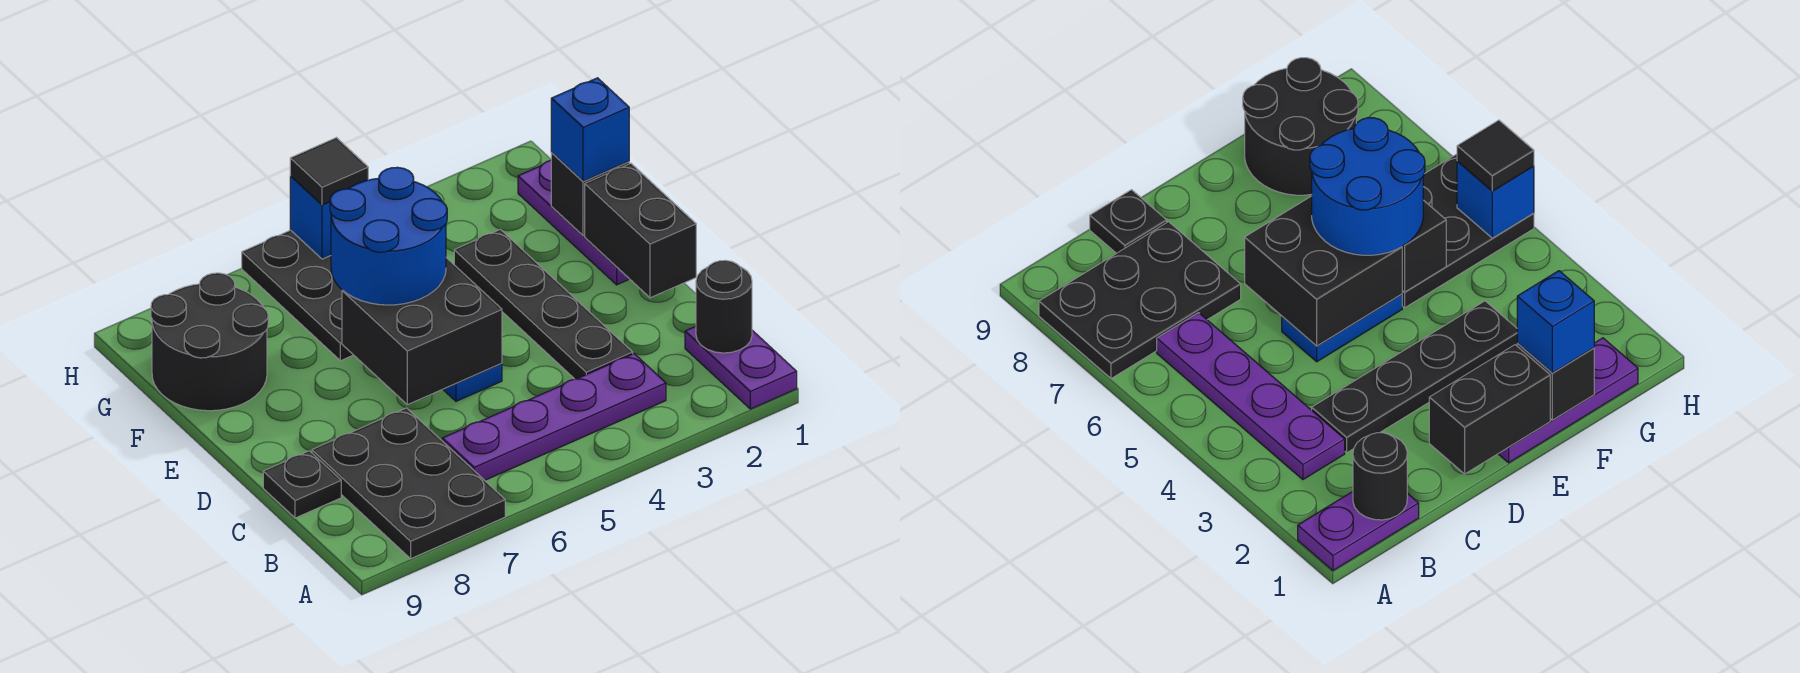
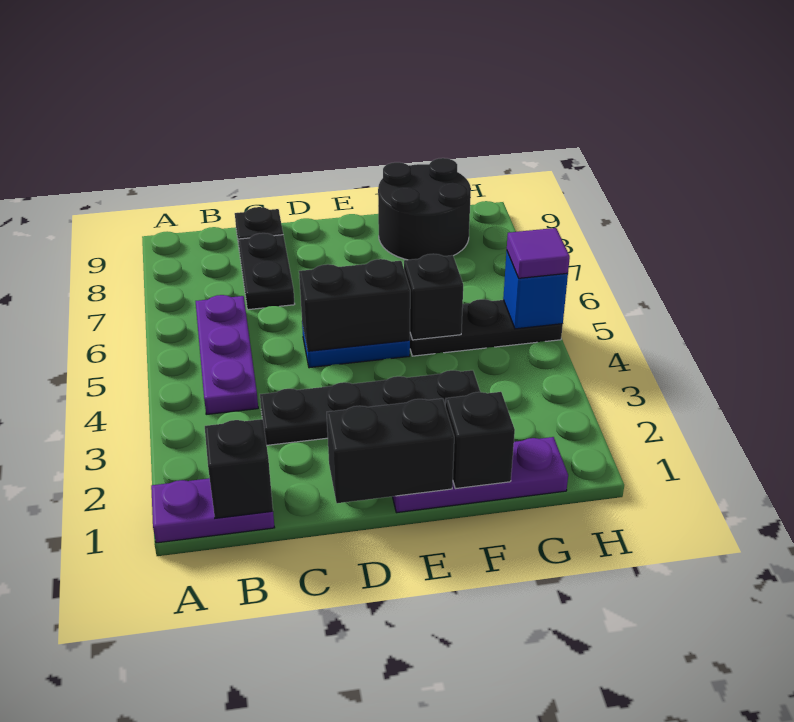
black 2x3 plate [312,408,505,559] -> black 1x2 plate [238,233,295,310]
black 1x1 round brick [696,260,752,353] -> black 1x1 brick [205,419,273,518]
purple 1x4 plate [442,354,666,480] -> purple 1x3 plate [196,295,258,414]
black 2x2 brick [342,258,502,405] -> black 1x2 brick [299,259,410,351]
blue 2x2 round brick [330,167,447,305] -> none
blue 1x1 brick [551,78,629,181] -> none
black 2x3 plate [242,230,353,361] -> black 1x3 plate [410,299,563,356]
black 1x1 tile [290,138,368,205] -> purple 1x1 tile [507,228,570,278]

